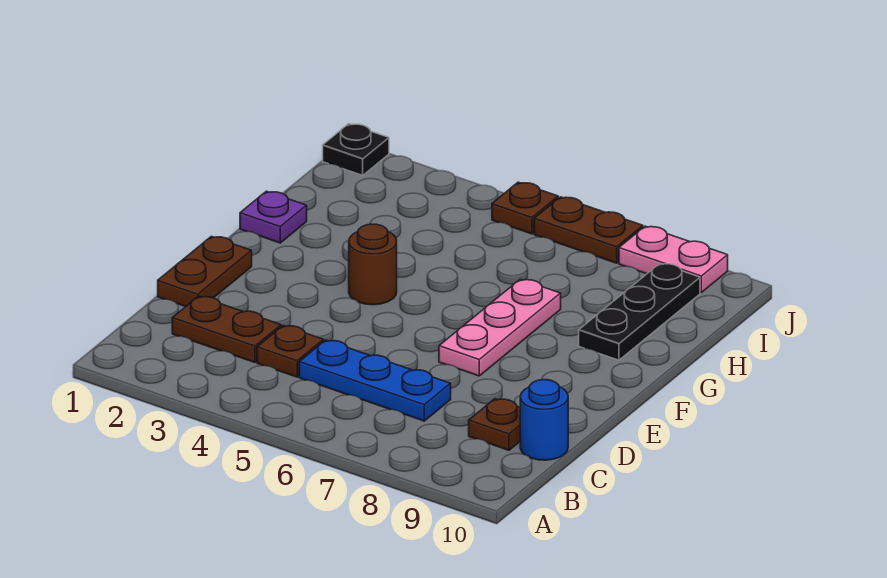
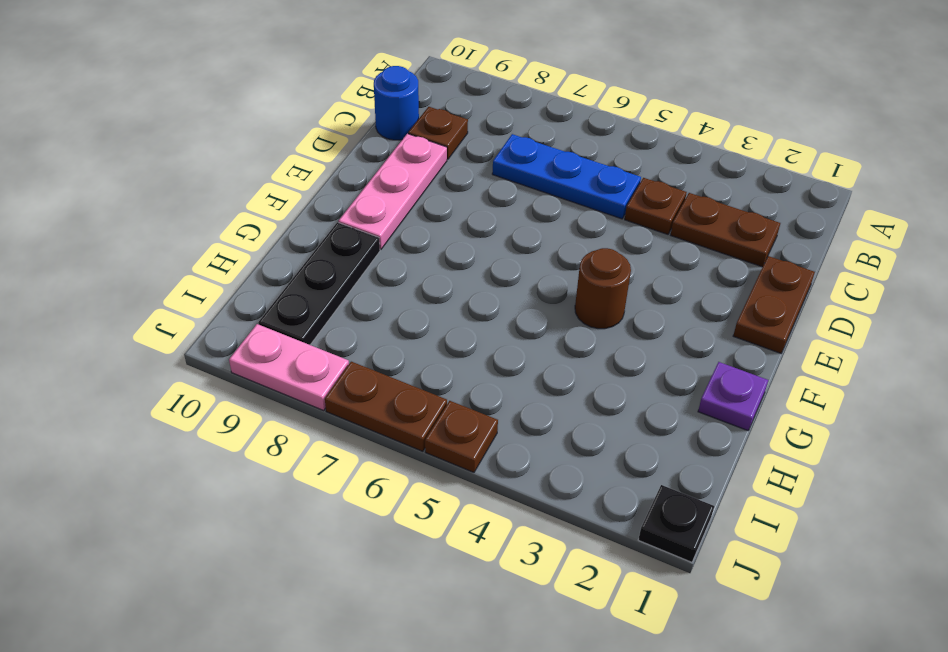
pink 1x3 plate [439,279,561,376] -> pink 1x3 plate moved to [338,134,447,249]

